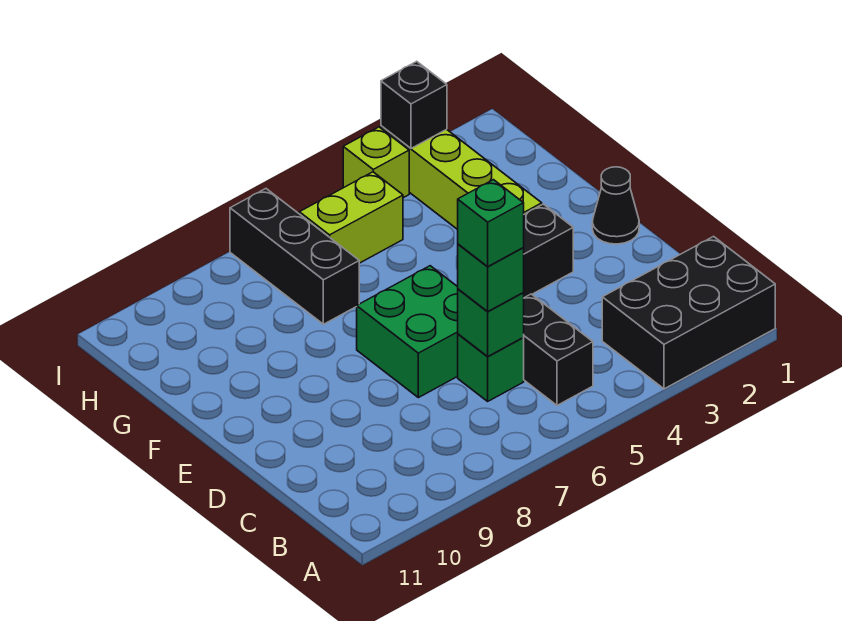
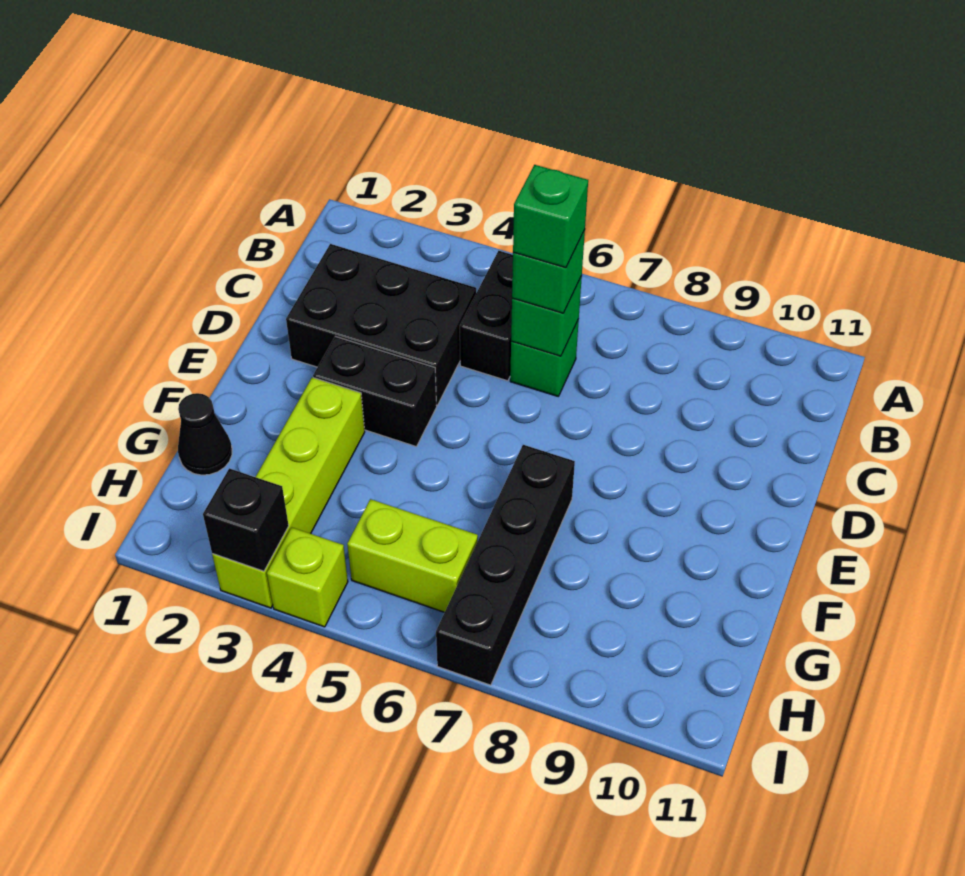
black 2x3 brick [602,237,775,389] -> black 2x3 brick moved to [286,244,476,405]
green 2x2 brick [357,266,458,398] -> none
black 1x1 cone [592,167,639,244] -> black 1x1 cone moved to [178,393,232,475]
black 1x3 brick [230,189,359,324] -> black 1x4 brick [436,445,575,685]

